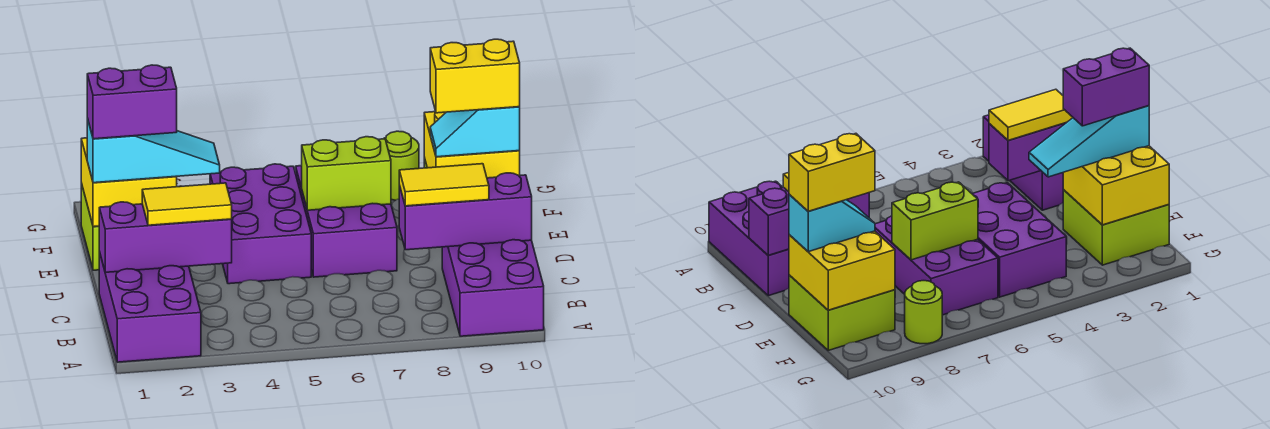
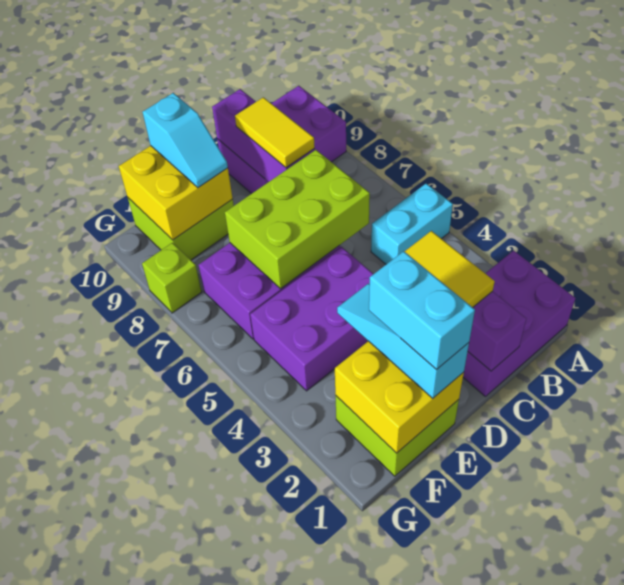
none -> cyan 1x2 brick [371,184,453,264]
purple 1x2 brick [87,65,177,139] -> cyan 1x2 brick [369,251,475,370]
lime 1x2 brick [302,137,391,210] -> lime 2x3 brick [225,150,370,289]
yellow 1x2 brick [430,39,520,113] -> none
lime 1x1 round brick [384,131,419,200] -> lime 1x1 brick [142,243,202,313]

